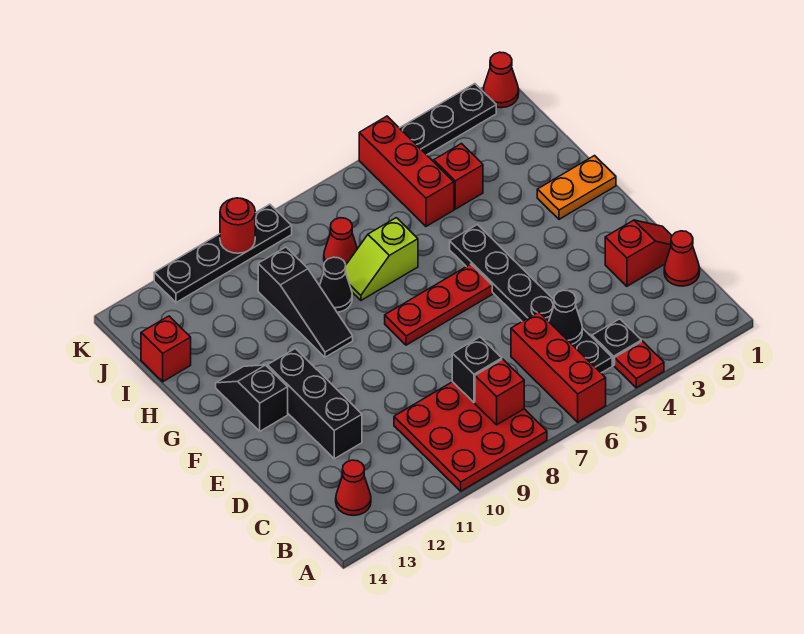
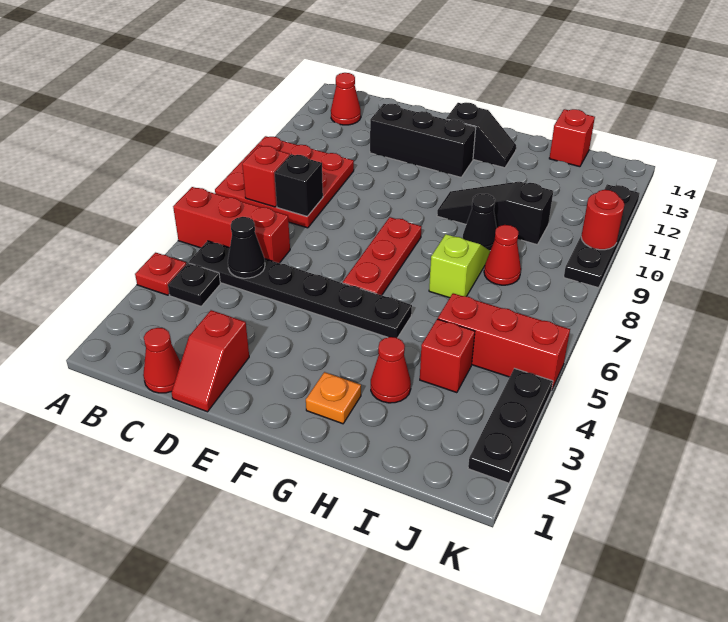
orange 1x2 plate [537,156,616,219] -> orange 1x1 plate [306,372,361,424]
red 1x1 cone [483,52,519,108] -> red 1x1 cone moved to [371,337,411,403]

